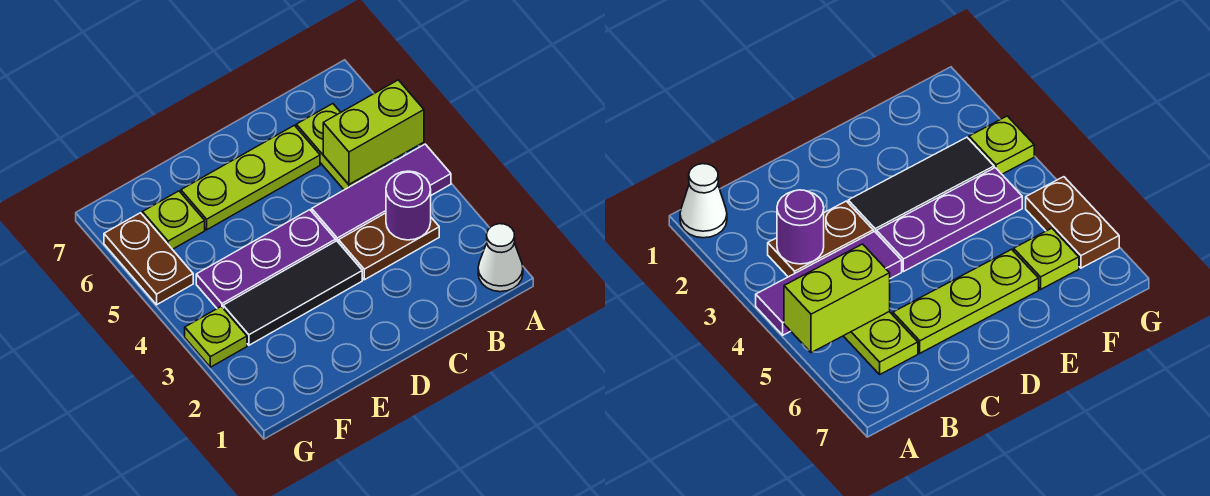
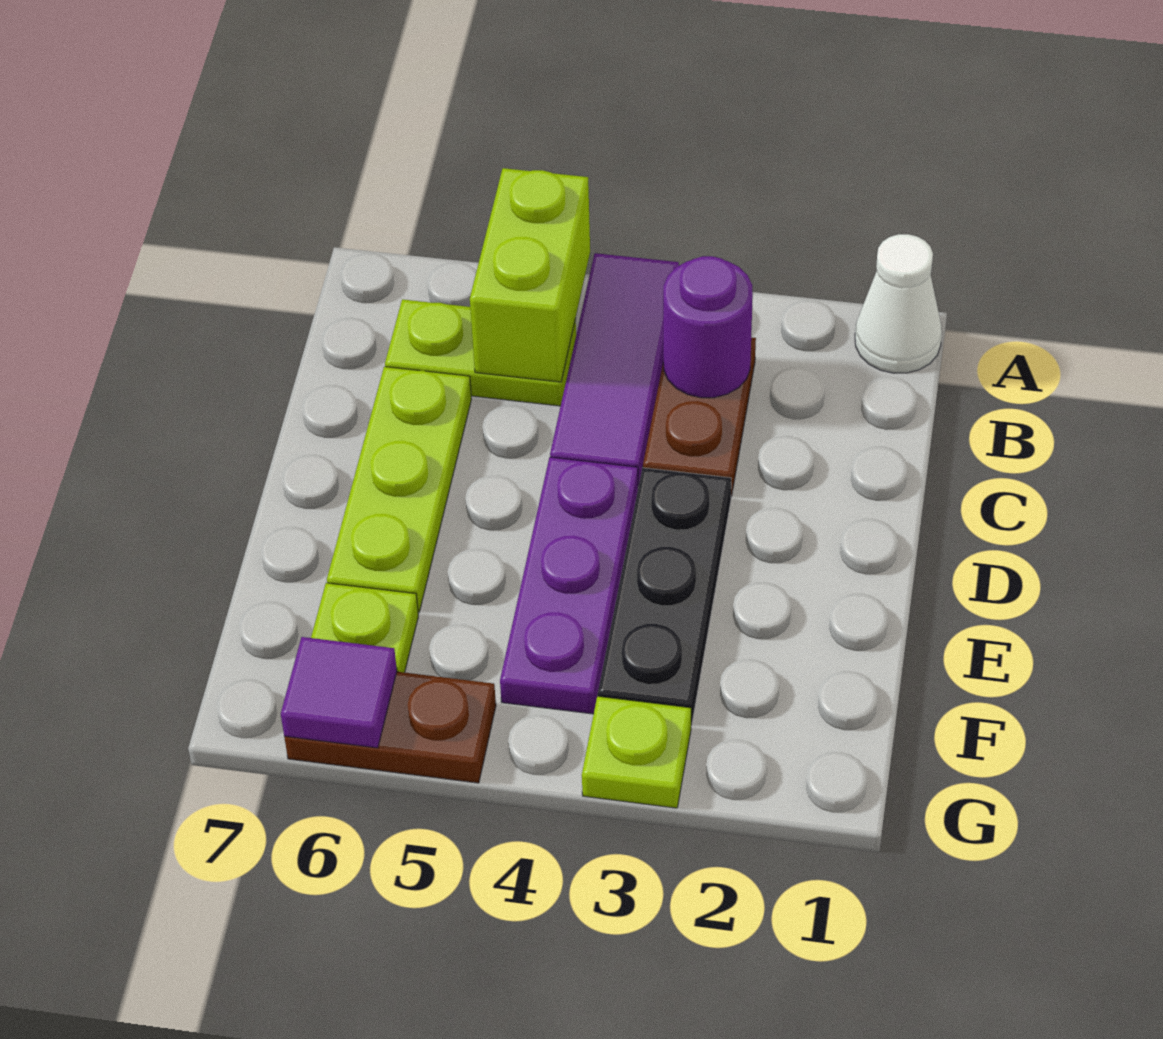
black 1x3 tile [223,241,362,345] -> black 1x3 plate [598,468,731,726]
none -> purple 1x1 tile [281,637,397,748]

